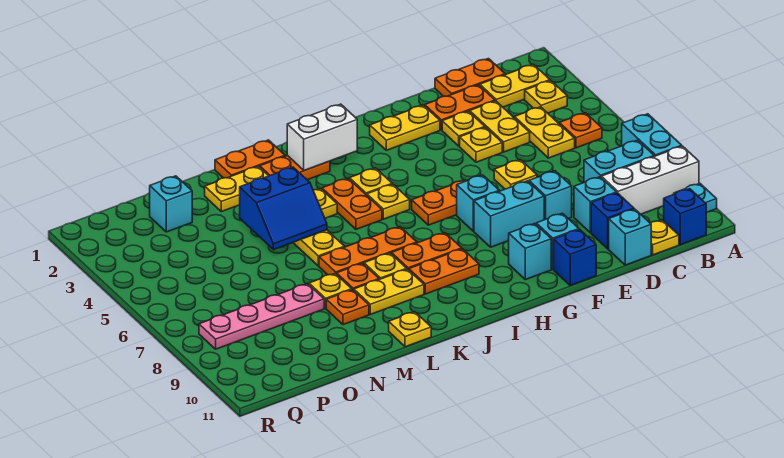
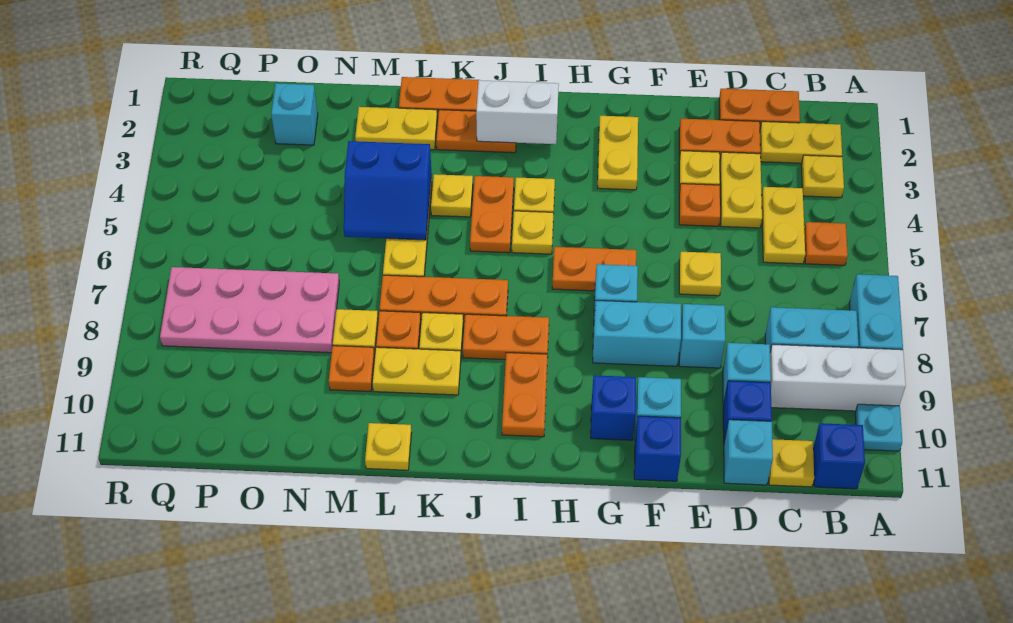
yellow 1x1 plate [460,127,502,162] -> orange 1x1 plate [679,184,720,226]
yellow 1x2 plate [370,105,440,150] -> yellow 1x2 plate turned to [598,116,638,190]
cyan 1x1 brick [509,224,551,280] -> blue 1x1 brick [591,375,636,440]
orange 1x2 plate [409,249,479,294] -> orange 1x2 plate turned to [502,353,548,437]
pink 1x4 plate [199,284,324,349] -> pink 2x4 plate [160,267,339,353]

